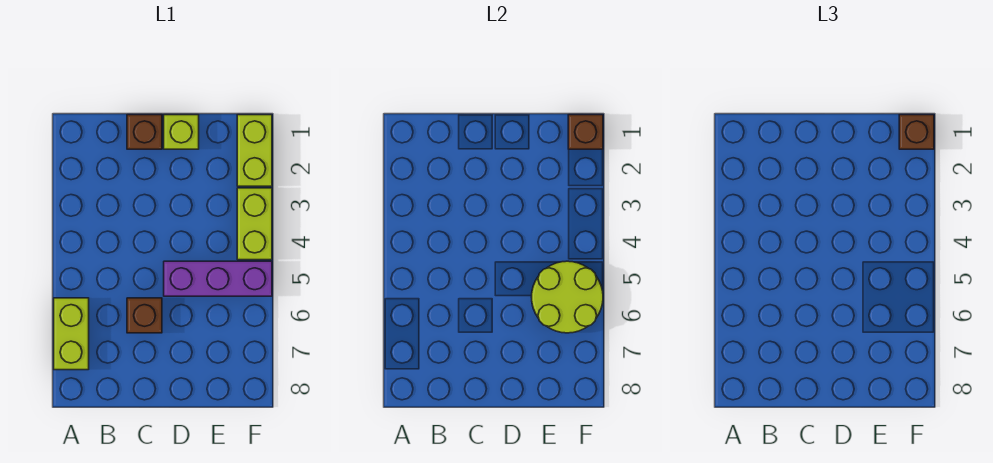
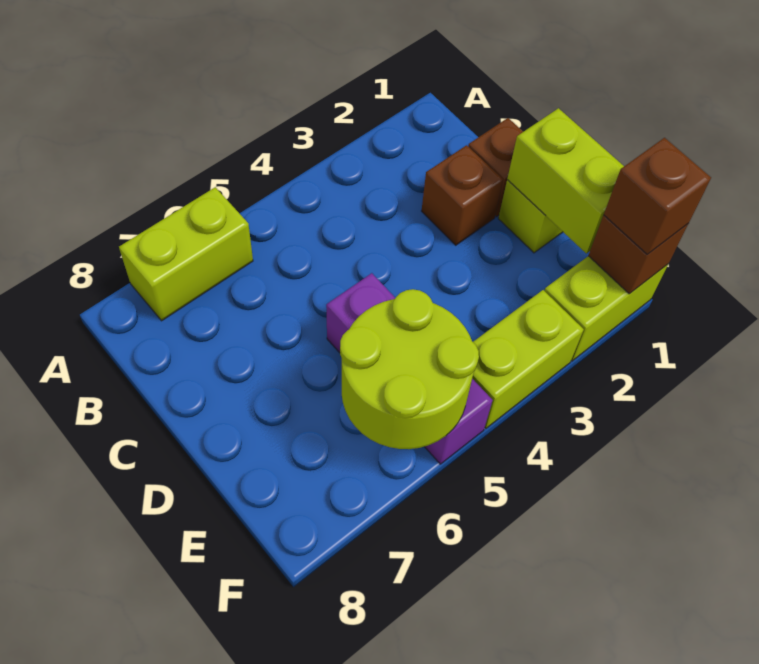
brown 1x1 brick [127,298,162,333] -> brown 1x1 brick moved to [422,145,503,245]
none -> lime 1x2 brick [507,108,624,253]

